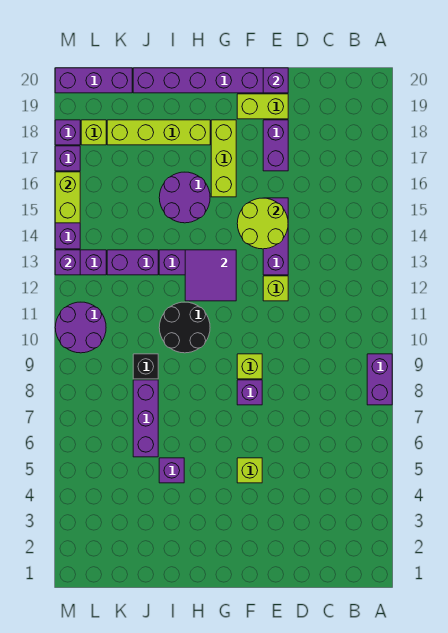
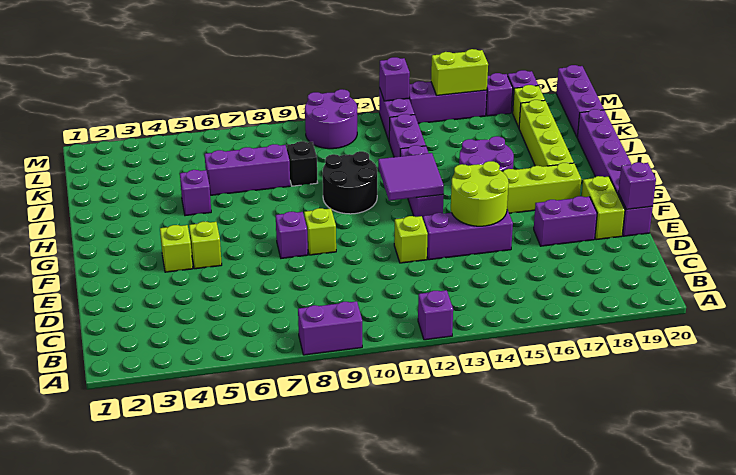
none -> purple 1x1 brick [418,290,453,340]
none -> lime 1x1 brick [160,225,193,272]

